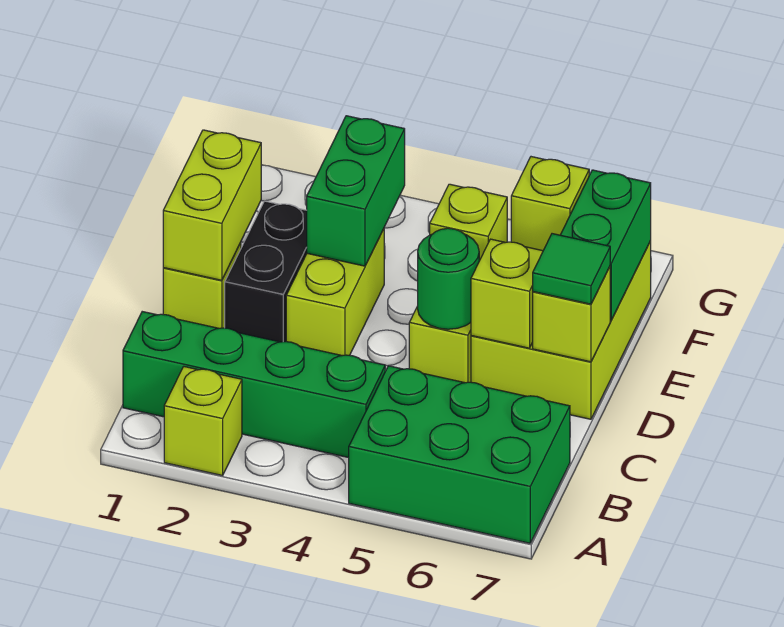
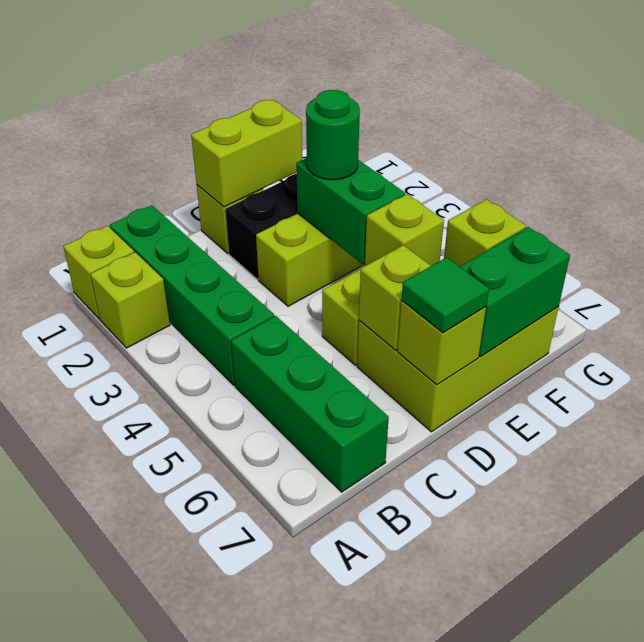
none -> lime 1x1 brick [63,226,134,319]
green 2x3 brick [349,366,570,543] -> green 1x3 brick [231,316,389,492]
green 1x1 round brick [418,228,479,329] -> green 1x1 round brick moved to [306,90,360,180]
green 1x2 brick [307,116,405,266] -> green 1x2 brick turned to [296,158,405,264]

